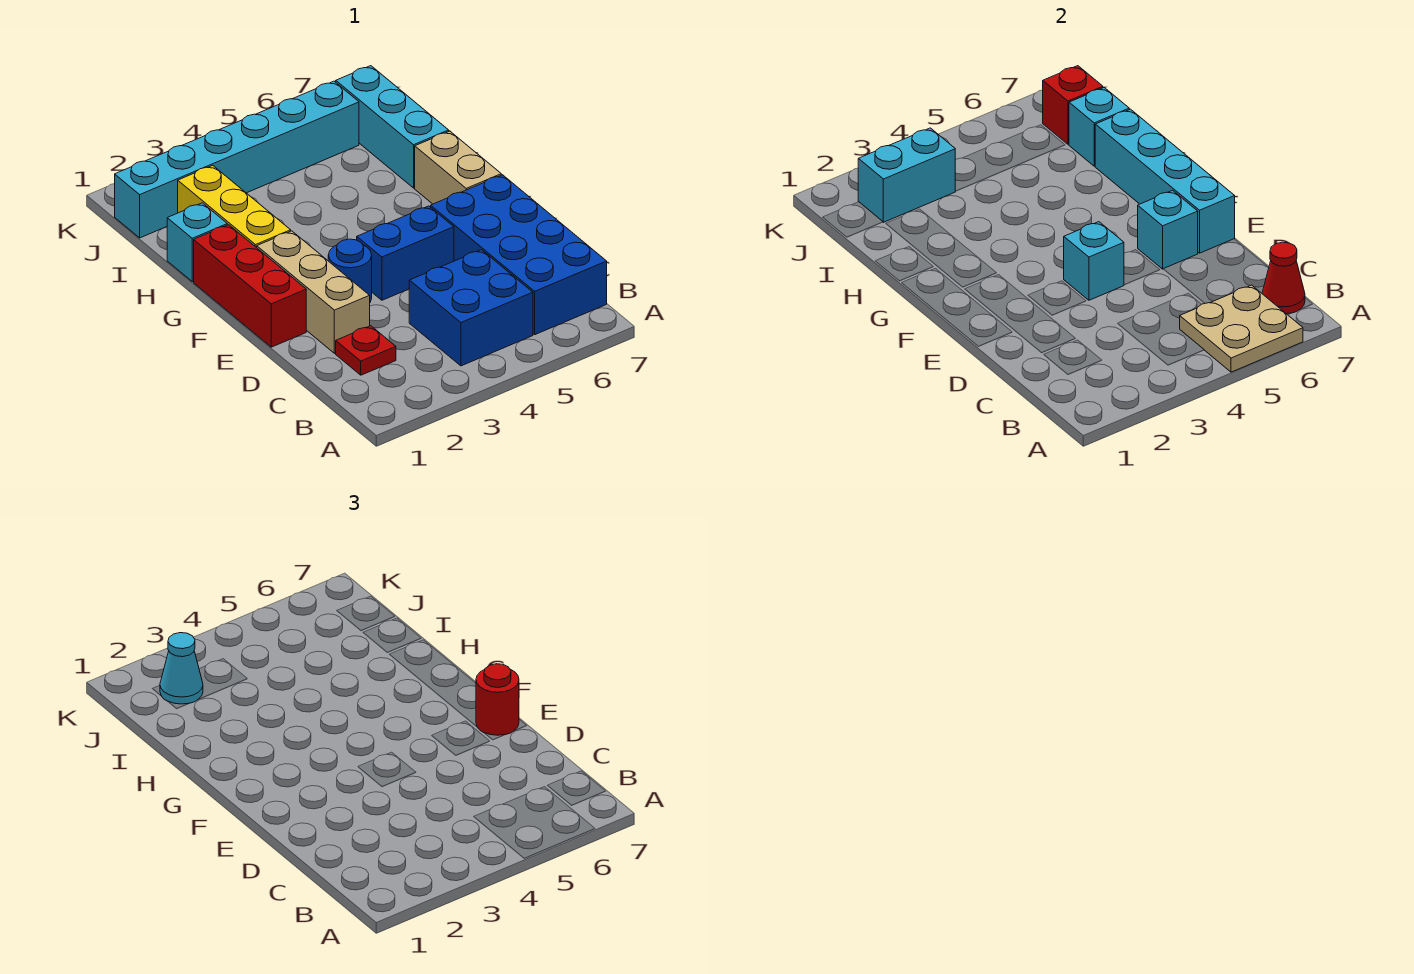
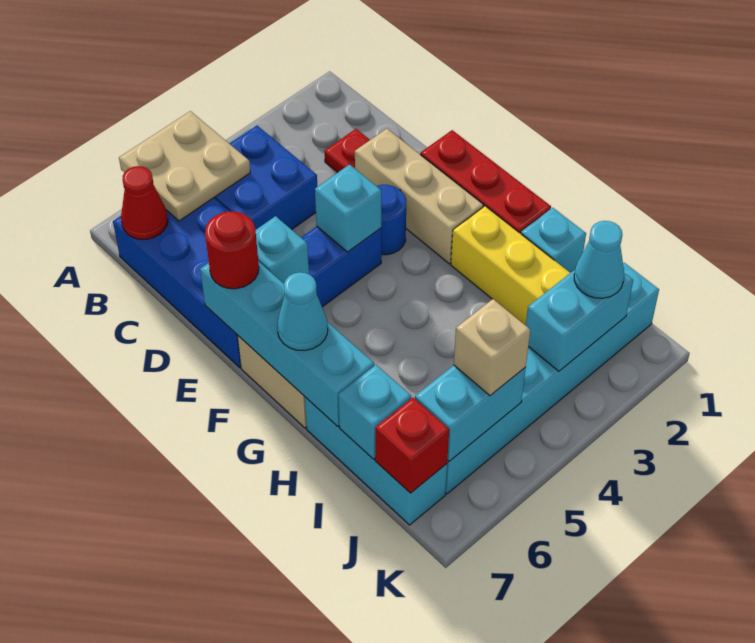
none -> cyan 1x1 cone [277,272,328,350]
none -> cyan 1x2 brick [415,365,526,461]
none -> tan 1x1 brick [454,299,530,396]

